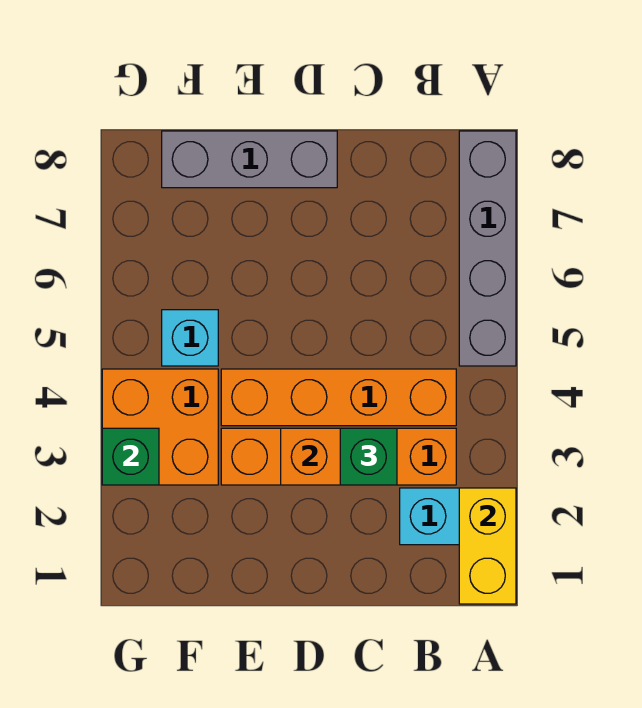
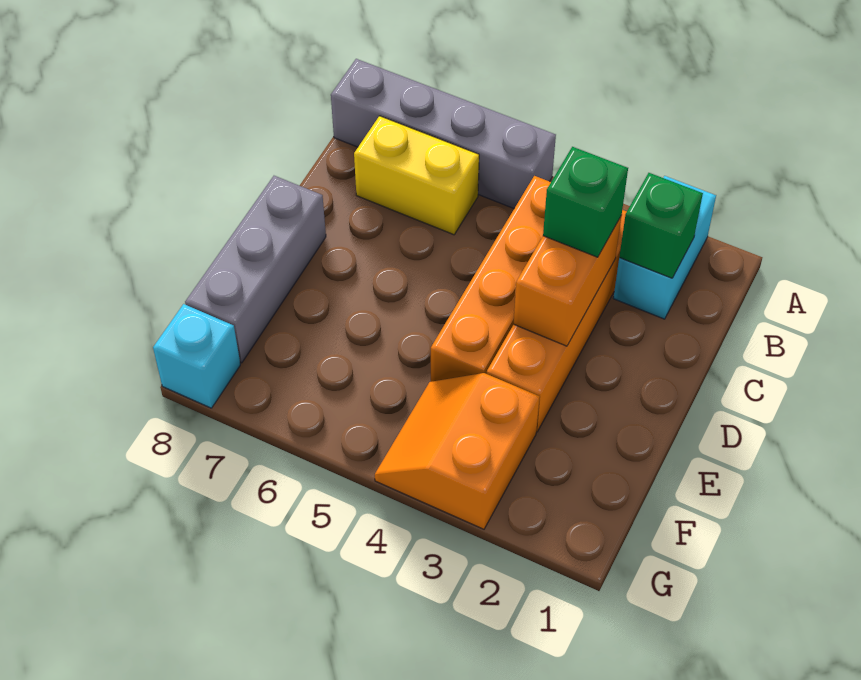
yellow 1x2 brick [459,488,516,604] -> yellow 1x2 brick moved to [354,116,479,235]
orange 2x2 brick [102,369,218,485] -> orange 2x2 slope [375,373,539,529]
cyan 1x1 brick [162,310,218,366] -> cyan 1x1 brick moved to [153,304,240,408]
green 1x1 brick [102,428,159,485] -> green 1x1 brick moved to [619,173,703,278]

